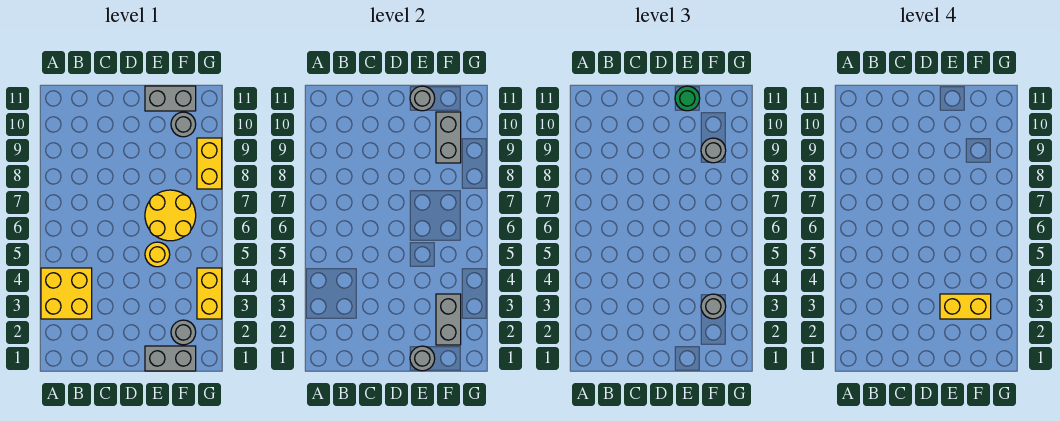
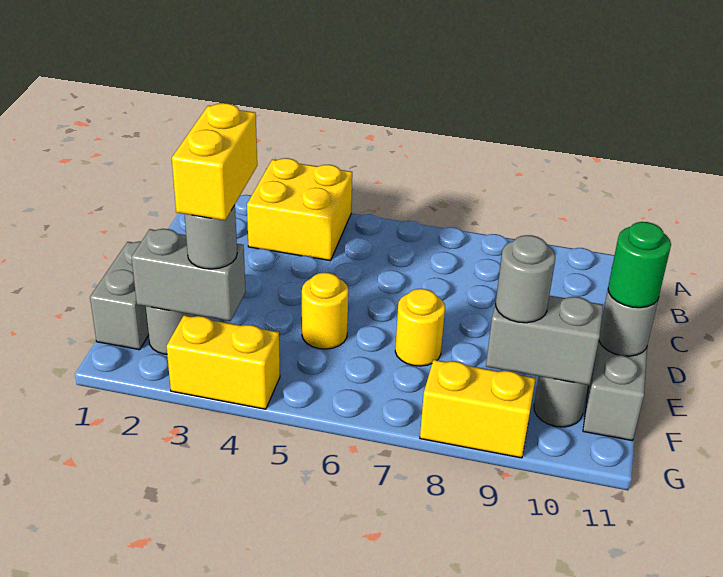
grey 1x1 round brick [410,346,435,371] -> none
yellow 2x2 round brick [145,190,196,241] -> yellow 1x1 round brick [395,289,445,366]

